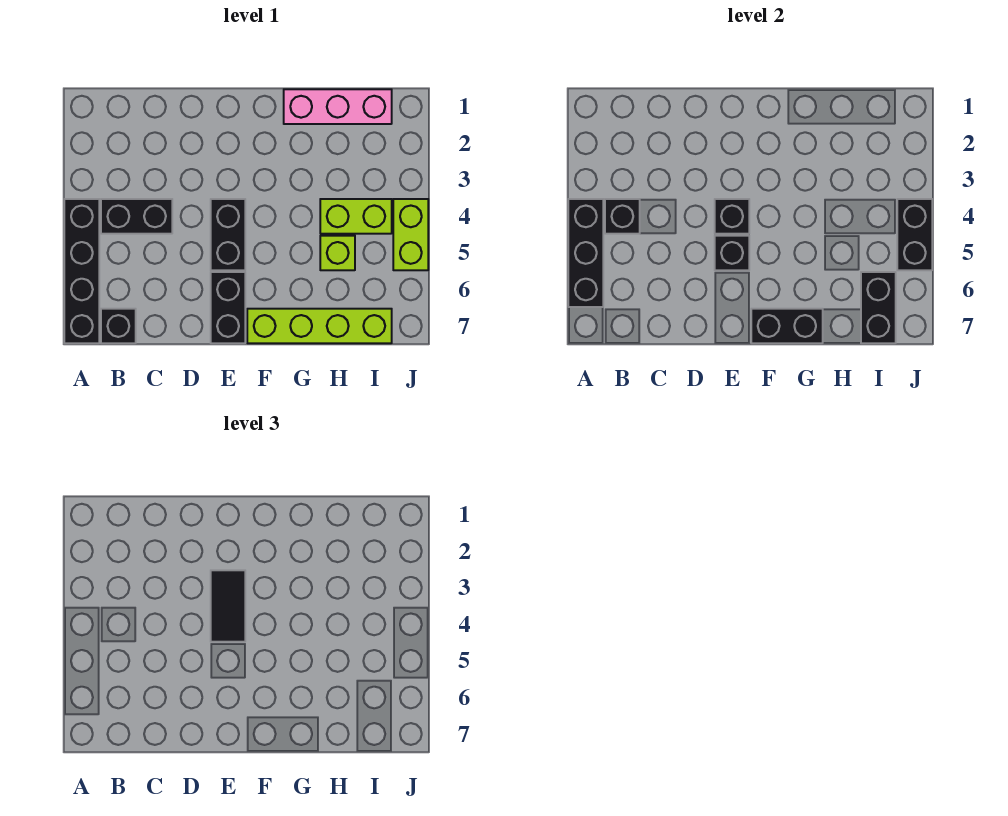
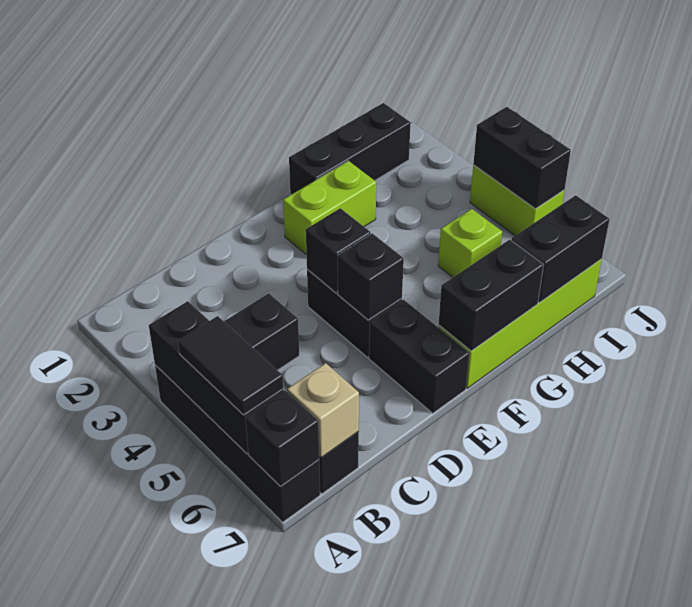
black 1x1 brick [605,199,640,234] -> black 1x1 brick moved to [245,391,319,487]
none -> tan 1x1 brick [287,363,359,457]
black 1x2 tile [211,570,245,642] -> black 1x2 tile moved to [178,316,283,415]
pink 1x3 brick [284,89,392,124] -> black 1x3 brick [289,103,411,195]
lime 1x2 brick [320,199,392,234] -> lime 1x2 brick moved to [283,161,376,254]
black 1x2 brick [861,272,896,343] -> black 1x2 brick turned to [511,195,609,303]

